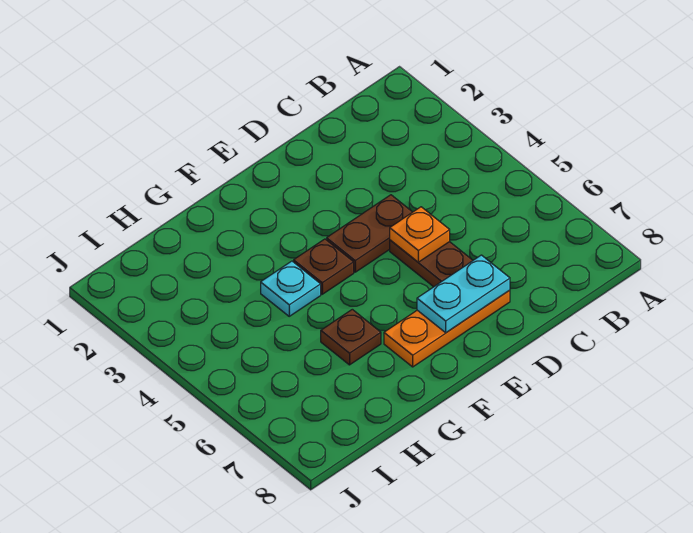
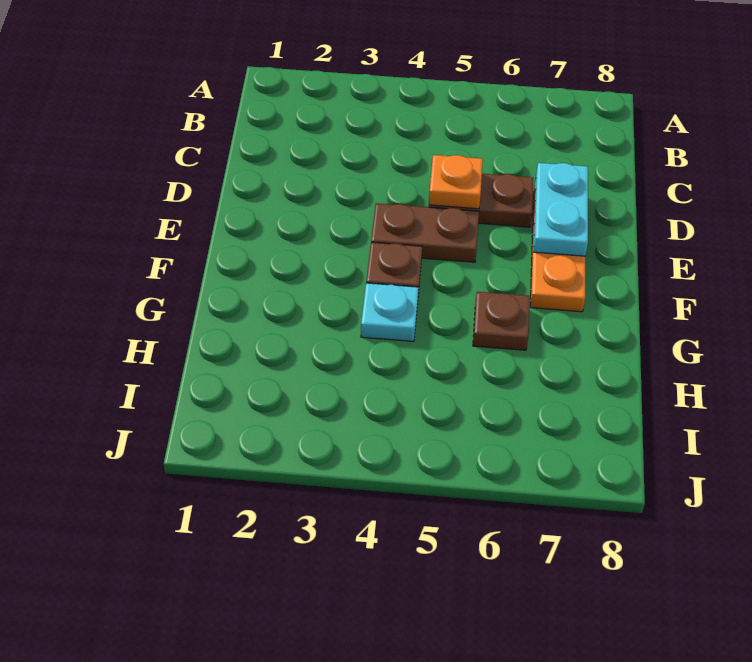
brown 1x2 plate [327,195,412,272] -> brown 1x2 plate turned to [371,203,479,262]

